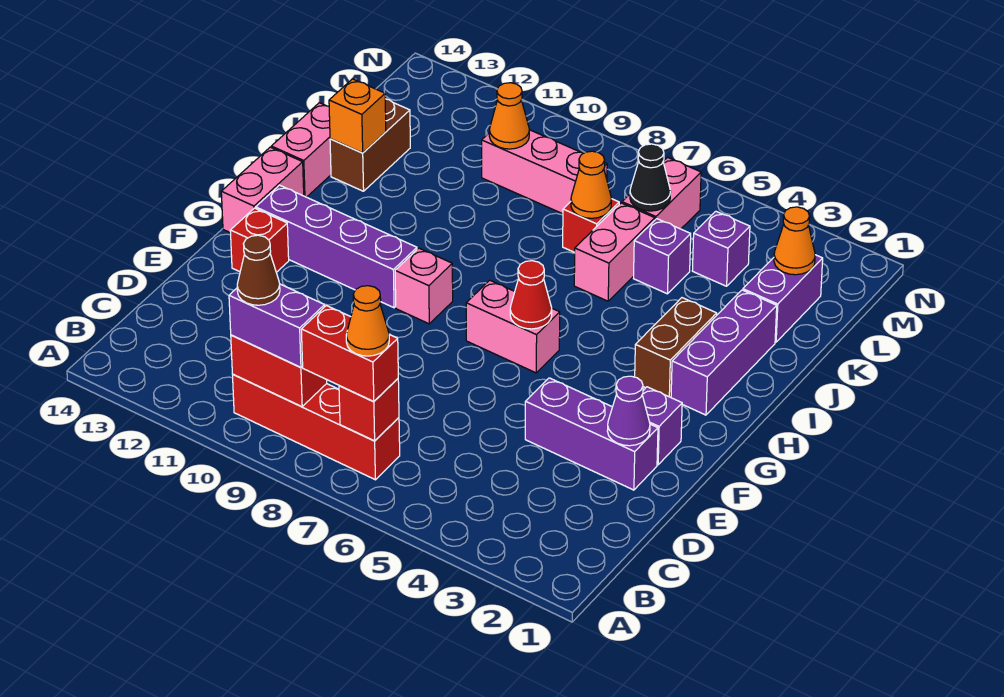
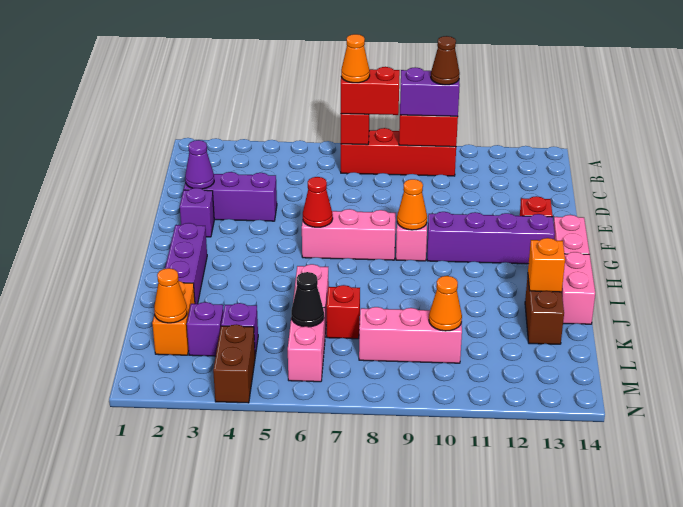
pink 1x2 brick [466,280,560,373] -> pink 1x3 brick [302,209,396,260]
brown 1x2 brick [635,298,717,397] -> brown 1x2 brick moved to [213,324,255,403]
purple 1x2 brick [743,255,823,342] -> orange 1x2 brick [152,281,195,355]
purple 1x1 brick [634,219,691,294] -> purple 1x1 brick moved to [187,302,223,356]
orange 1x1 cone [571,151,611,218] -> orange 1x1 cone moved to [397,179,427,230]

